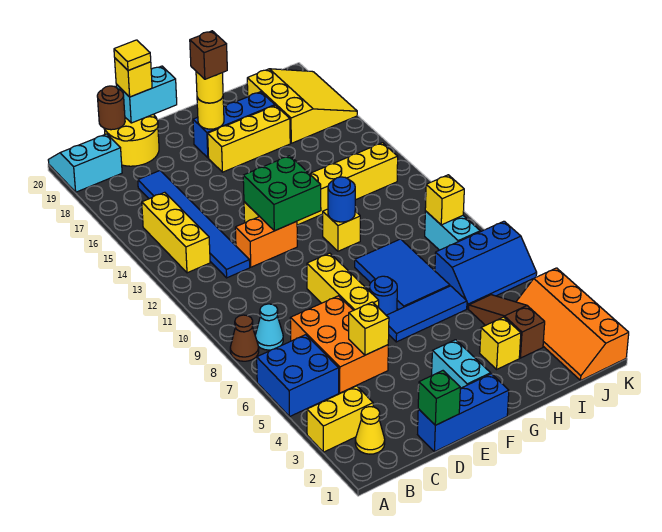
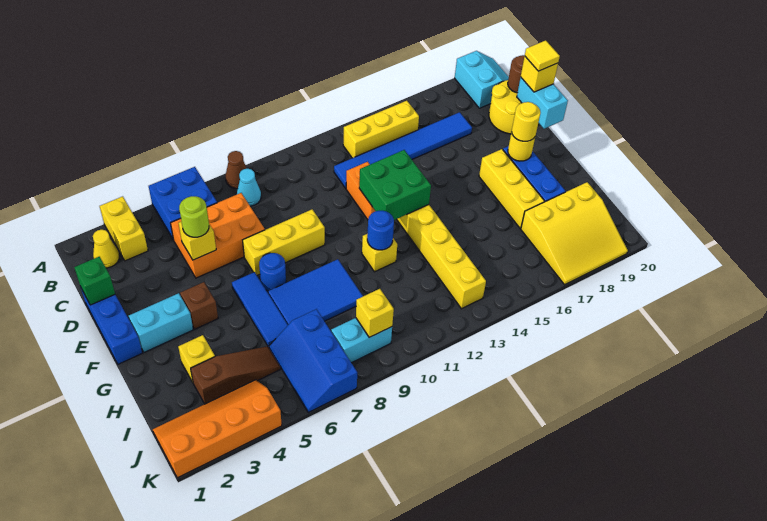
none -> lime 1x1 round brick [179,196,209,237]
brown 1x1 brick [190,31,227,79] -> brown 1x1 brick moved to [180,282,218,329]

